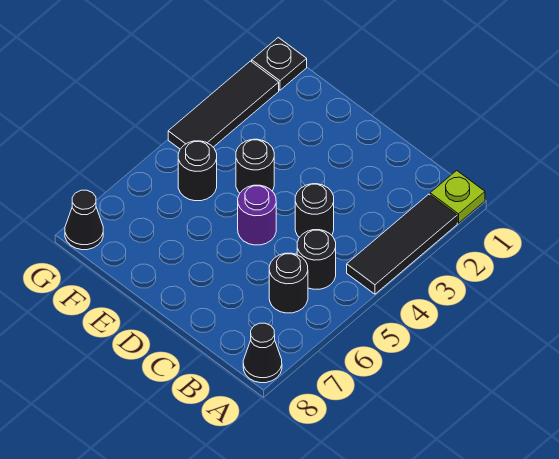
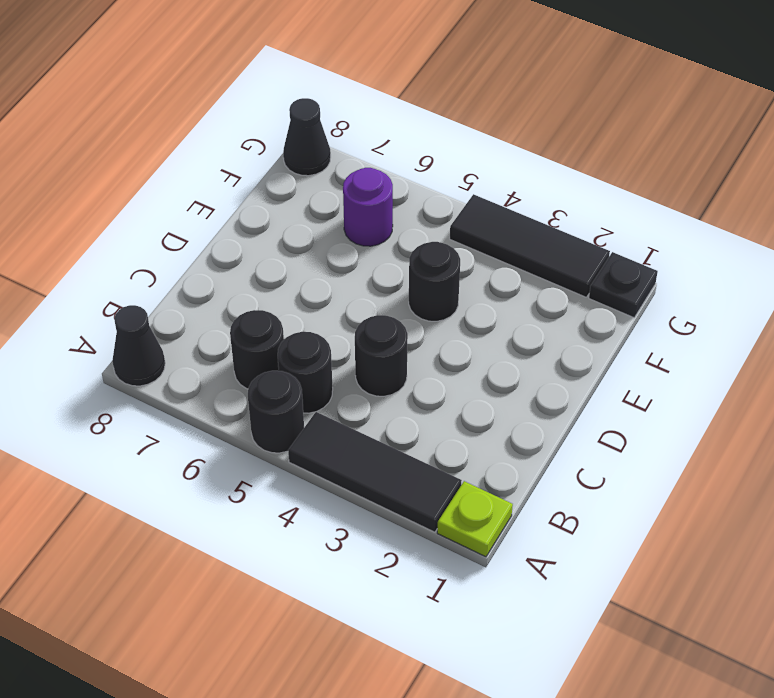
purple 1x1 round brick [238,185,276,245] -> purple 1x1 round brick moved to [343,168,393,246]
black 1x1 round brick [178,141,217,201] -> black 1x1 round brick moved to [248,371,304,453]

